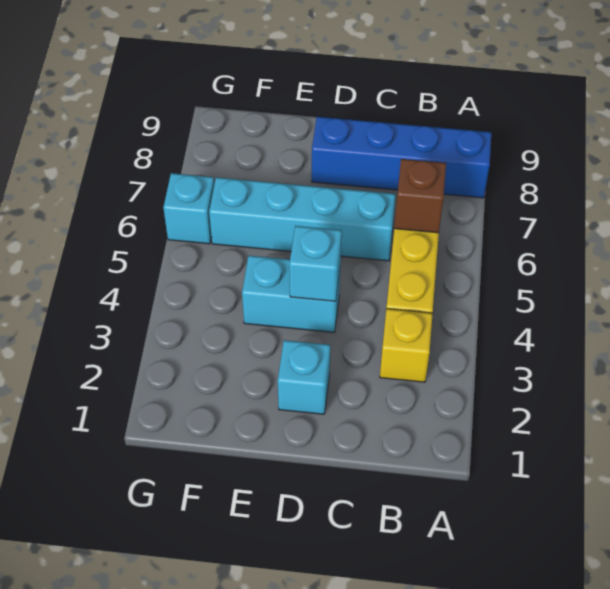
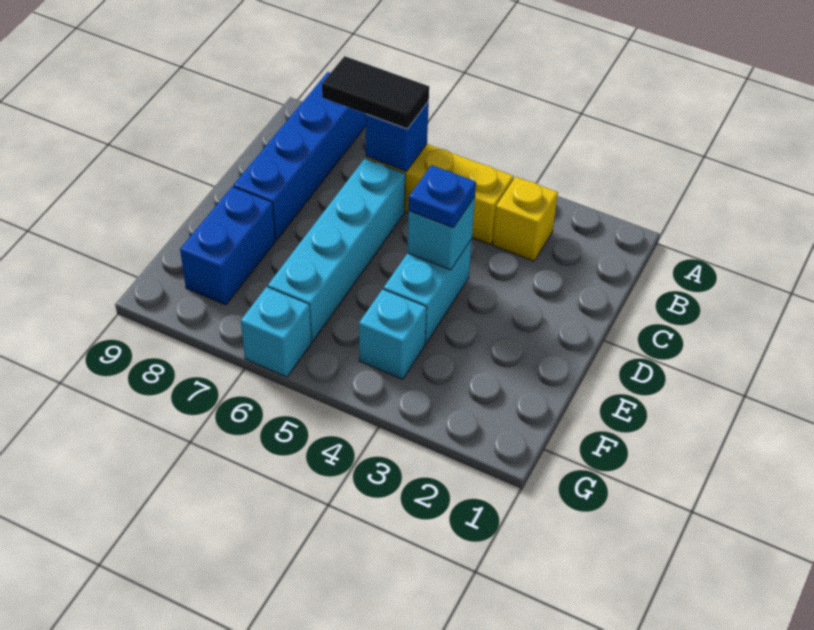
brown 1x1 brick [394,159,446,233] -> blue 1x1 brick [366,102,429,172]
none -> black 1x2 tile [322,56,429,129]
cyan 1x1 brick [278,340,330,414] -> cyan 1x1 brick moved to [359,289,427,379]
none -> blue 1x1 plate [408,165,476,228]
none -> blue 1x2 brick [180,187,275,305]

